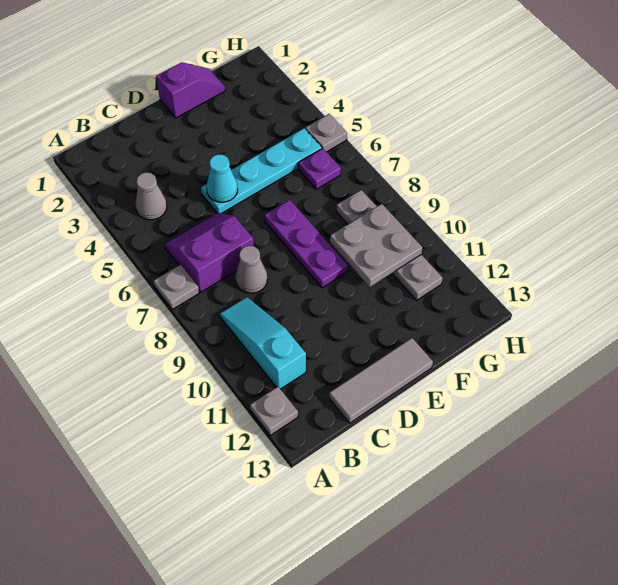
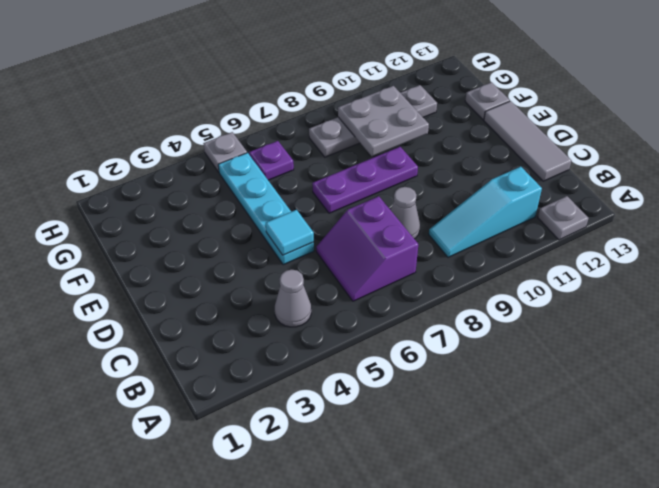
grey 1x1 plate [154,265,199,309] -> grey 1x1 plate moved to [465,82,510,120]
cyan 1x1 cone [206,154,238,202] -> cyan 1x1 tile [266,210,314,255]
purple 1x2 slope [156,62,225,118] -> none

